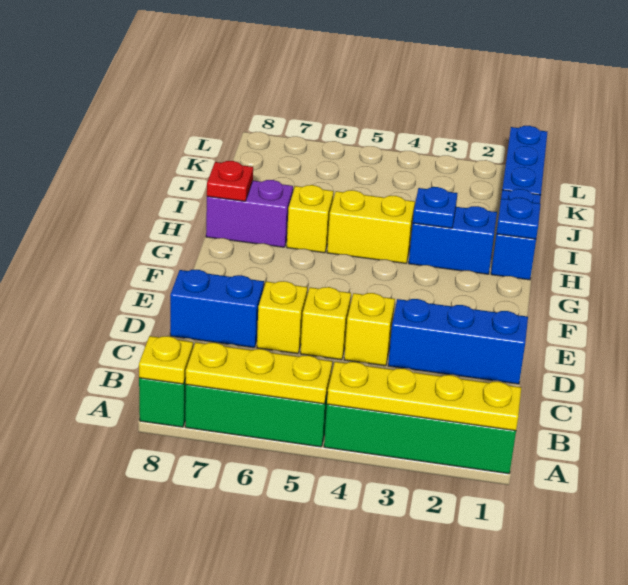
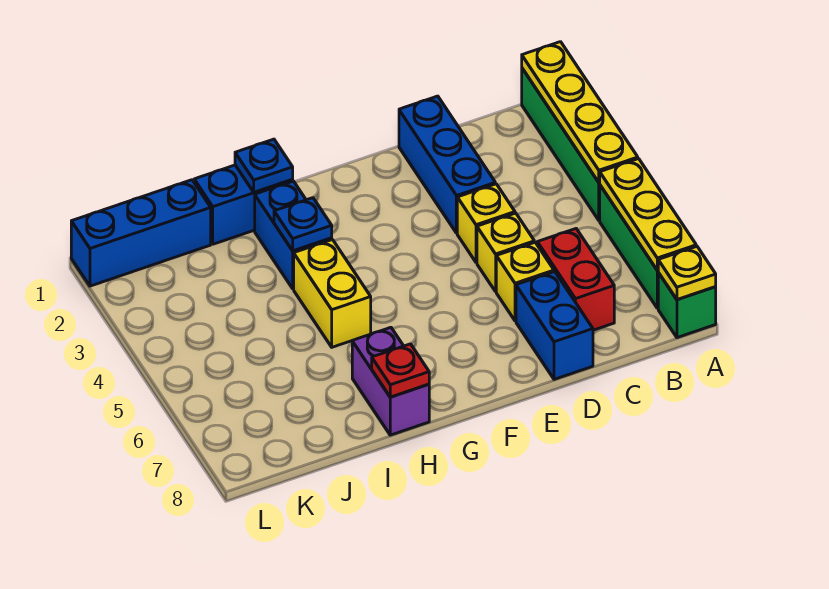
none -> red 1x2 brick [537,229,614,330]
yellow 1x1 brick [287,185,334,253] -> none

